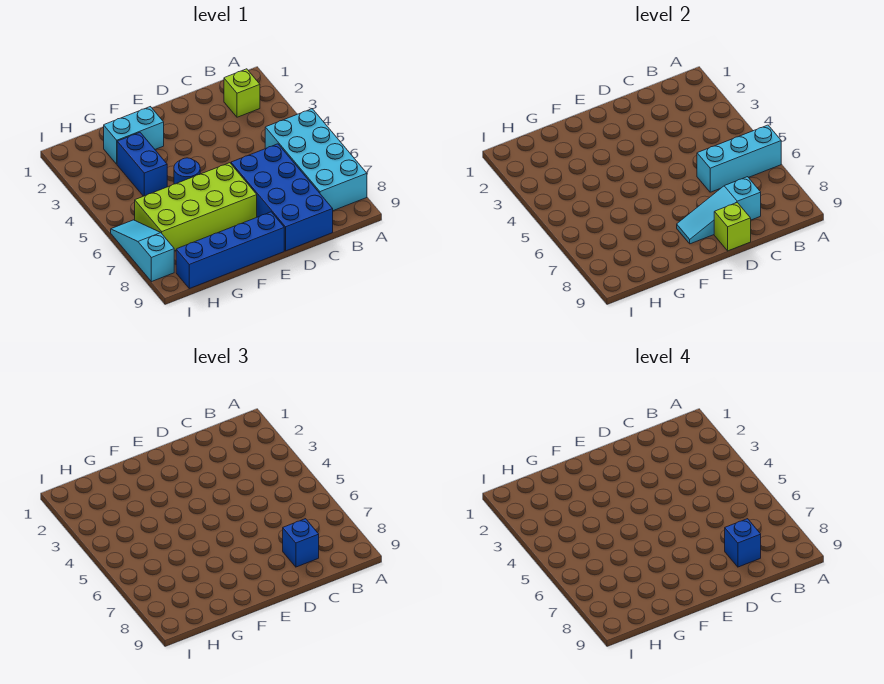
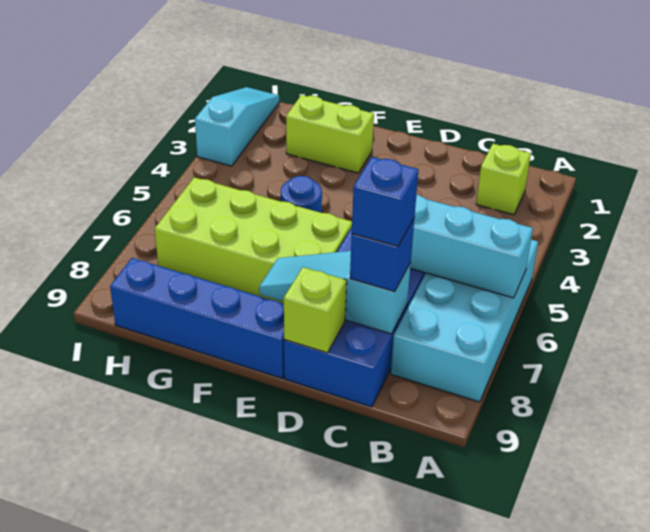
cyan 1x2 brick [104,107,164,164] -> lime 1x2 brick [286,95,374,173]
blue 1x2 brick [117,133,167,196] -> none
cyan 1x3 slope [111,220,174,282] -> cyan 1x3 slope moved to [195,87,279,166]

